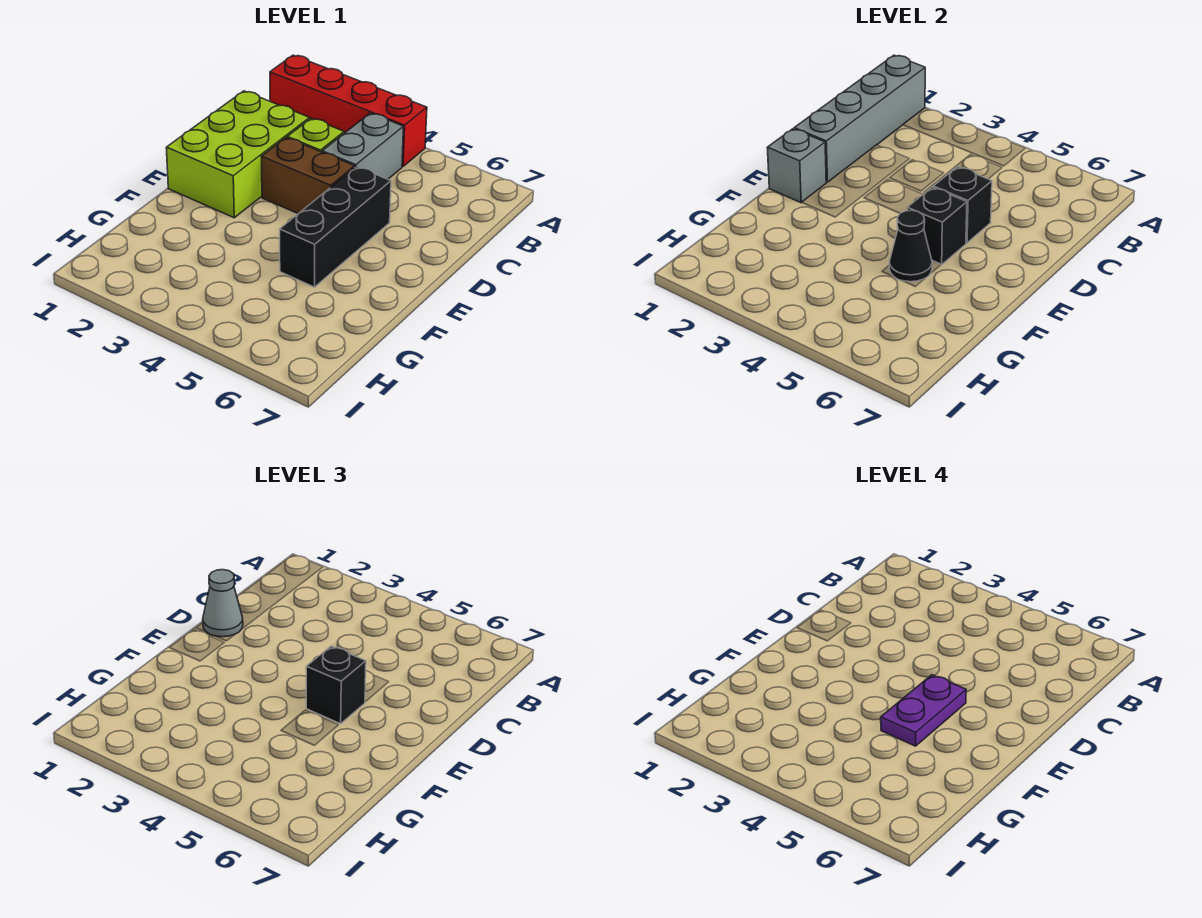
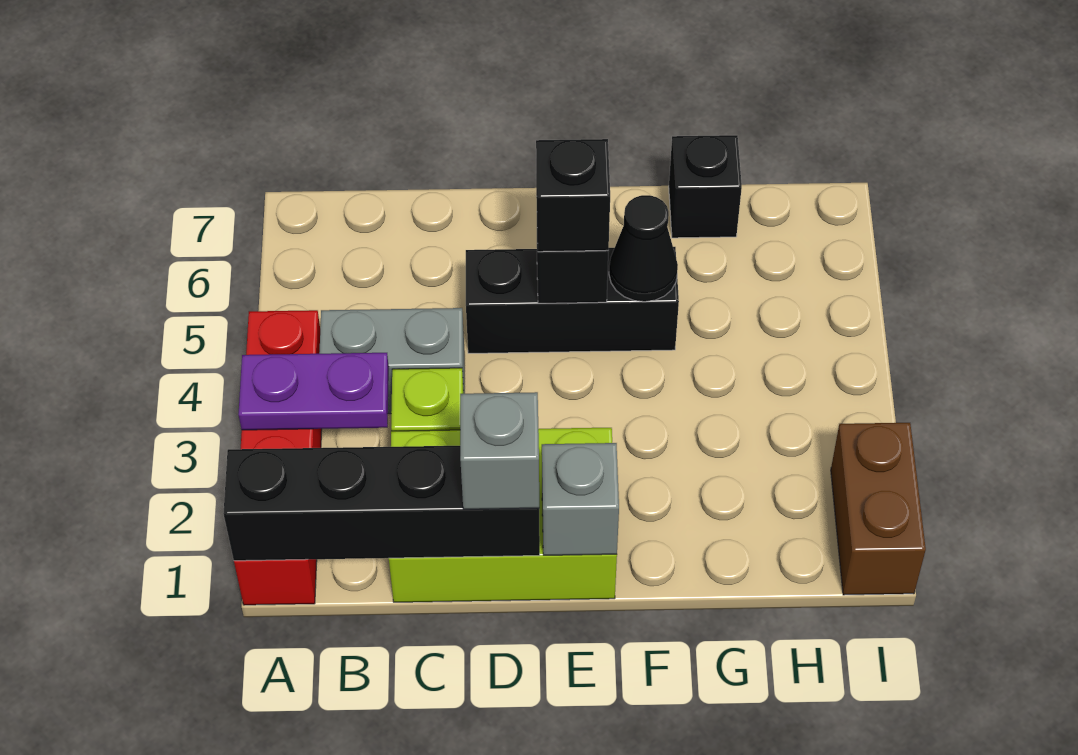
grey 1x4 brick [794,55,925,182] -> black 1x4 brick [223,446,540,561]
grey 1x1 cone [203,570,243,637] -> grey 1x1 brick [460,392,539,509]
brown 1x2 brick [261,138,355,214] -> brown 1x2 brick moved to [831,423,926,595]
black 1x1 brick [933,167,992,243] -> black 1x1 brick moved to [669,135,742,238]
purple 1x2 plate [881,675,966,746] -> purple 1x2 plate moved to [239,353,389,430]

